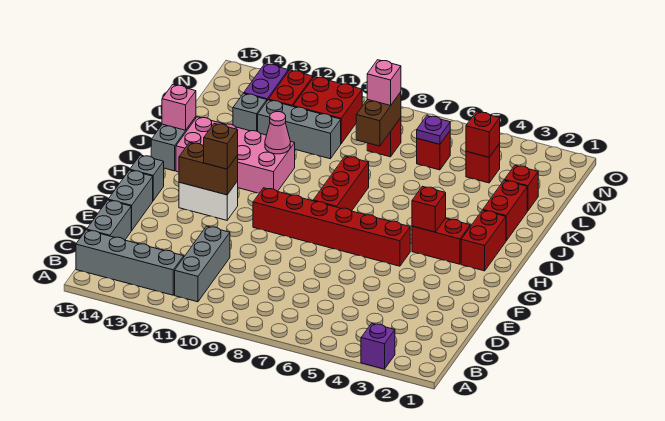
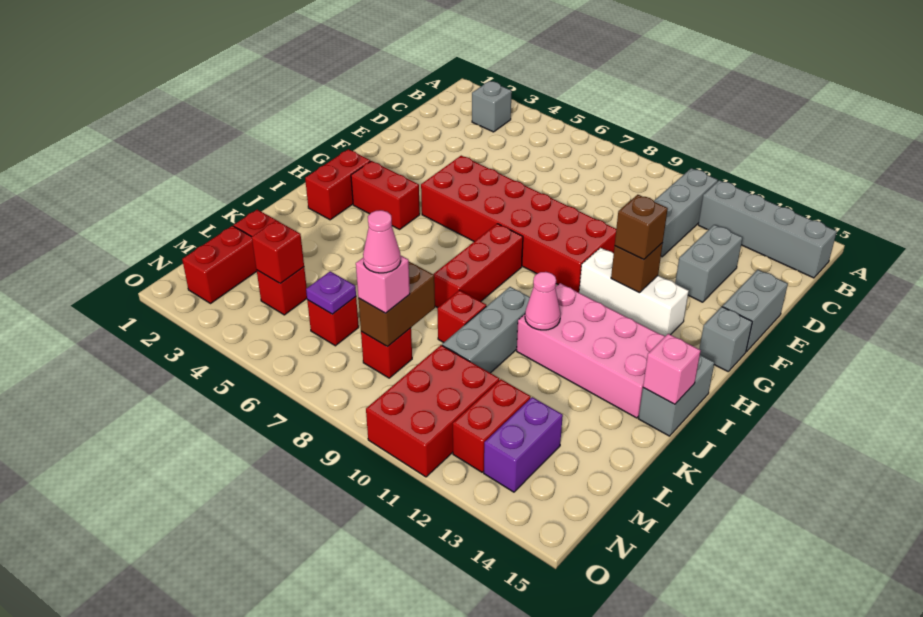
purple 1x1 brick [361,323,395,369] -> none
grey 1x2 brick [87,200,131,240] -> grey 1x2 brick moved to [675,225,743,302]
red 1x6 brick [253,188,410,266] -> red 2x6 brick [421,156,616,293]
white 1x2 brick [179,181,238,220] -> white 1x3 brick [579,248,689,336]
brown 1x2 brick [179,143,238,195] -> brown 1x1 brick [611,243,663,293]
red 1x1 brick [412,186,446,232] -> red 1x1 brick moved to [437,290,486,342]
red 1x2 brick [483,180,527,241] -> red 1x2 brick moved to [182,226,257,303]
grey 1x3 brick [258,100,341,159] -> grey 1x3 brick turned to [442,287,530,373]
grey 1x1 brick [233,93,267,131] -> grey 1x1 brick moved to [472,81,512,132]
none -> pink 1x1 cone [363,210,401,273]
red 2x2 brick [293,77,362,144] -> red 2x3 brick [366,345,499,477]

